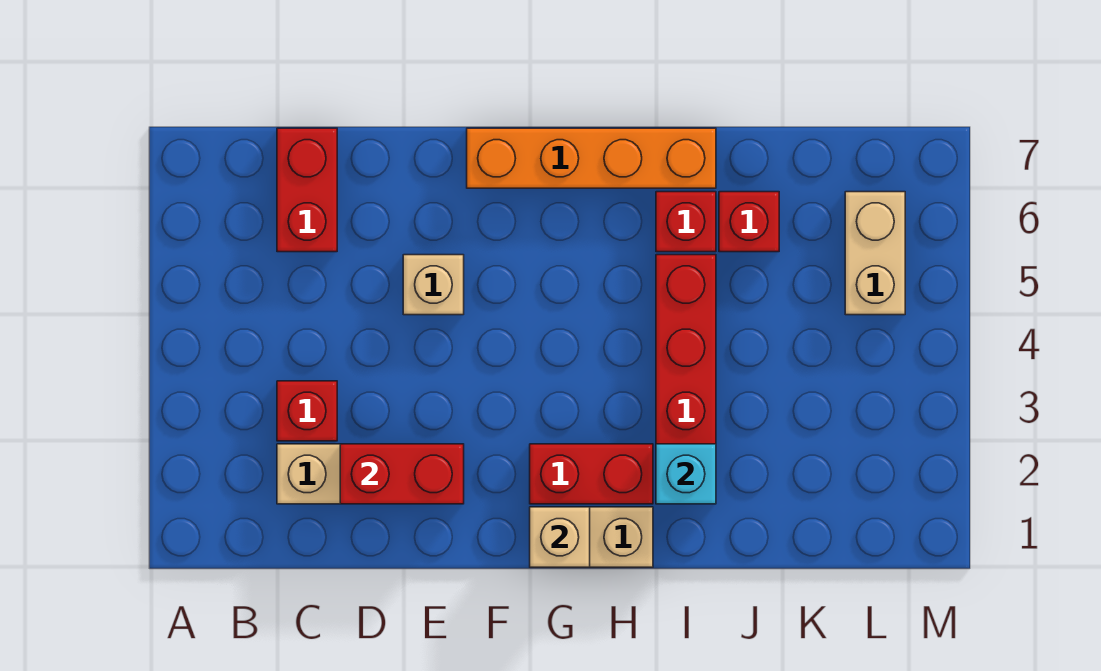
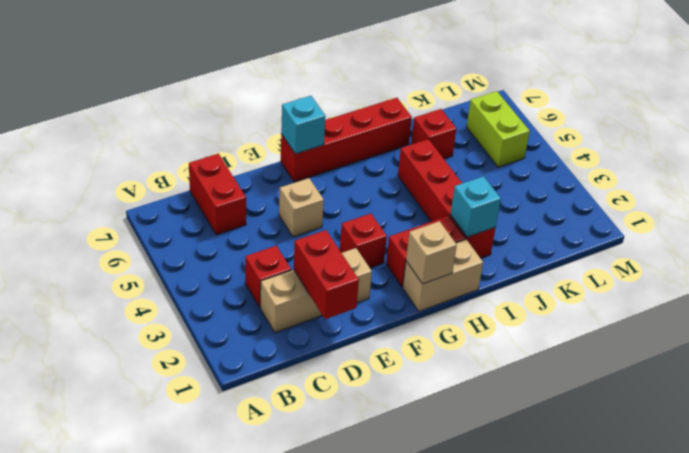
red 1x2 brick [340,444,464,504] -> red 1x2 brick turned to [294,230,359,319]
orange 1x4 brick [467,128,716,188] -> red 1x4 brick [281,98,412,182]
none -> cyan 1x1 brick [281,96,326,154]
red 1x1 brick [656,192,716,252] -> red 1x1 brick moved to [340,214,387,268]
tan 1x2 brick [845,192,905,315] -> lime 1x2 brick [467,91,530,167]

